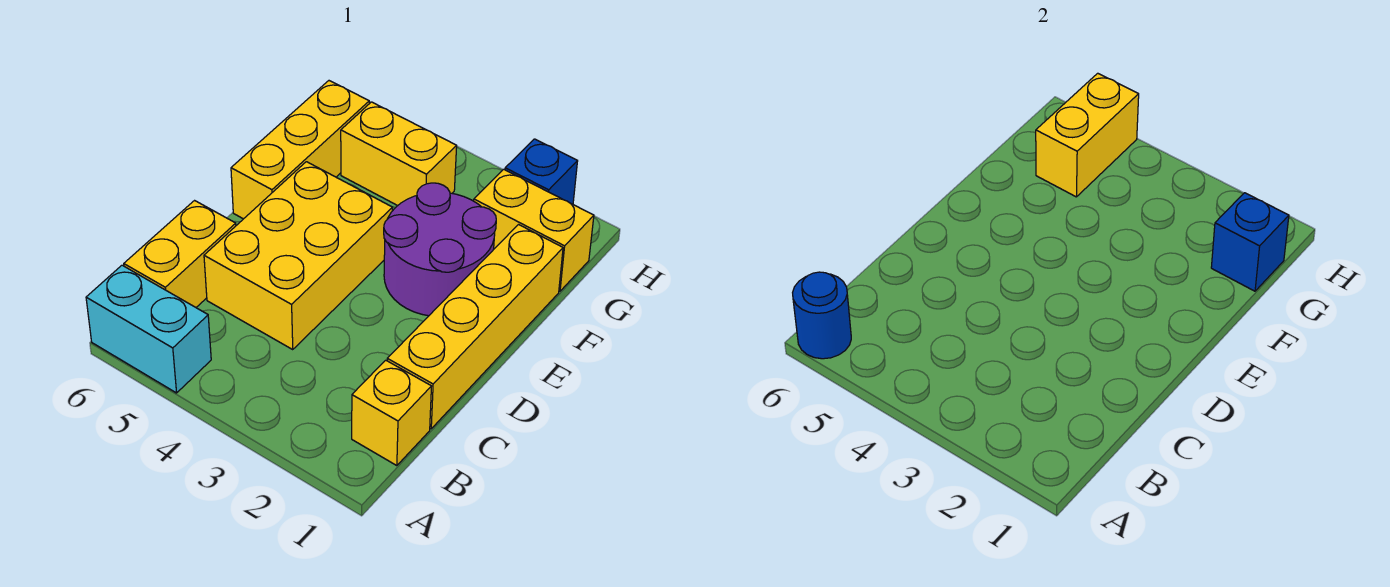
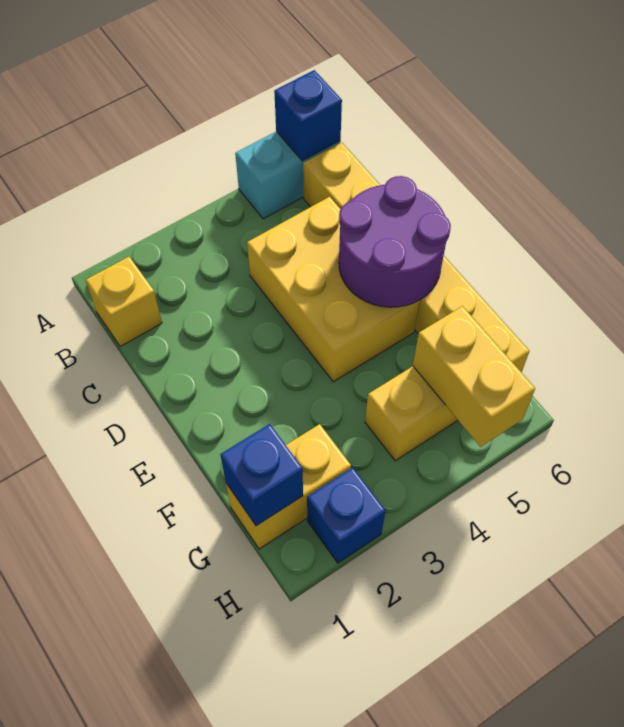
blue 1x1 round brick [793,272,851,359] -> blue 1x1 brick [274,70,342,161]
yellow 1x4 brick [387,225,563,429] -> none
purple 2x2 round brick [384,183,496,316] -> purple 2x2 round brick moved to [339,176,451,307]

